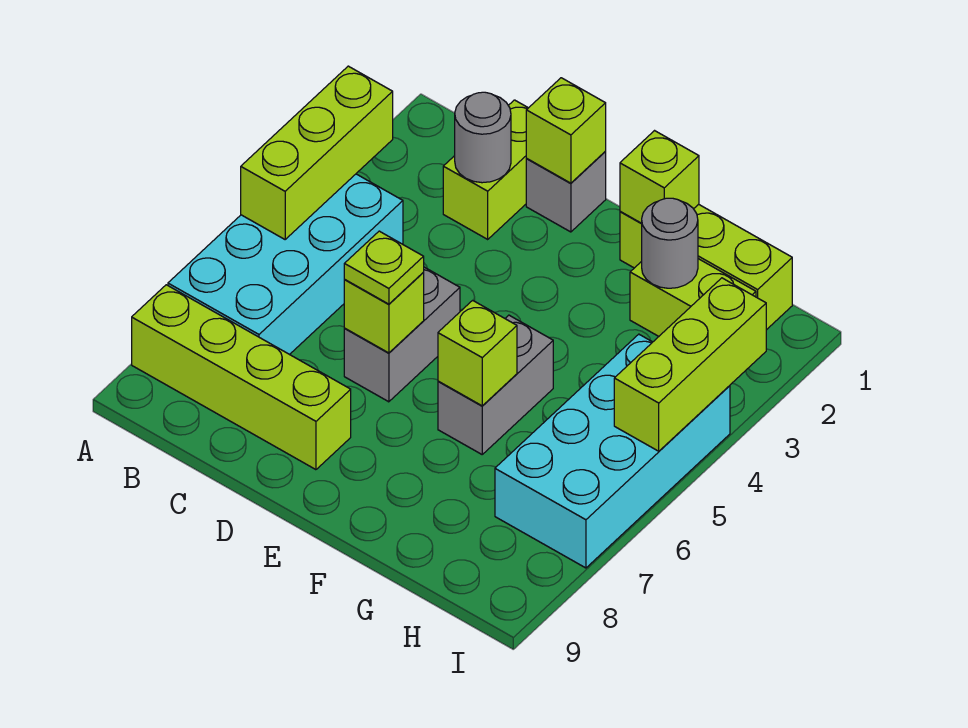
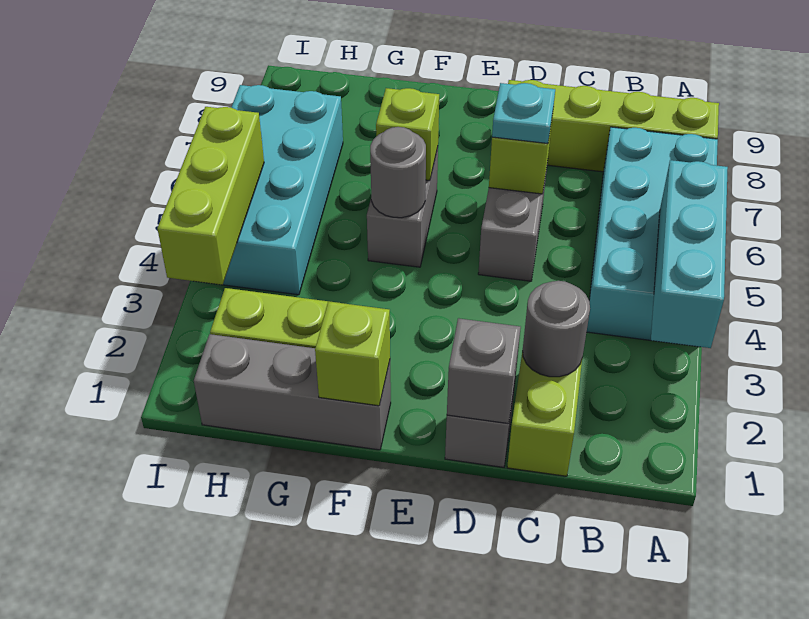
lime 1x3 brick [241,66,393,239] -> cyan 1x3 brick [651,160,728,348]
lime 1x1 brick [526,78,606,183] -> grey 1x1 brick [447,318,521,424]
lime 1x1 plate [344,231,424,304] -> cyan 1x1 plate [492,83,555,144]
lime 1x3 brick [620,204,792,330] -> grey 1x3 brick [194,334,391,450]
grey 1x1 round brick [642,198,698,288] -> grey 1x1 round brick moved to [370,127,426,218]

